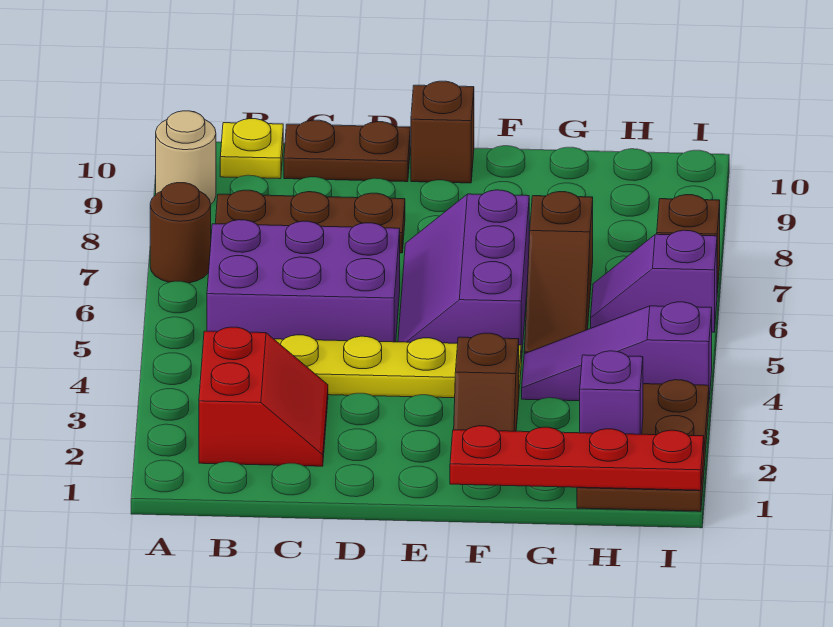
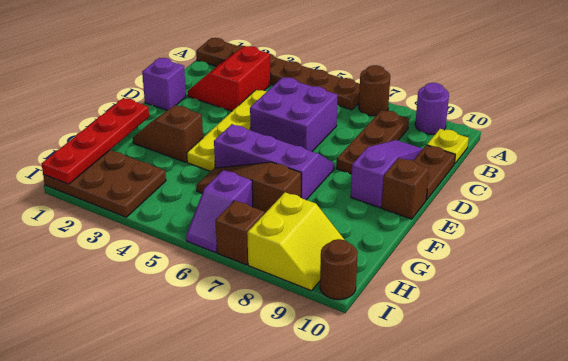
none -> brown 1x6 plate [196,38,360,110]
tan 1x1 round brick [156,111,216,204] -> purple 1x1 round brick [415,83,449,134]
red 2x2 slope [199,327,328,466] -> red 2x2 slope turned to [188,46,271,111]
purple 2x3 brick [207,220,400,342] -> purple 2x2 brick [250,77,338,151]
purple 1x3 slope [522,302,712,401] -> purple 1x3 slope moved to [351,140,423,208]
purple 1x1 brick [580,351,643,434] -> purple 1x1 brick moved to [142,58,186,110]
purple 1x2 slope [591,230,717,332] -> purple 1x2 slope turned to [186,170,253,253]
none -> yellow 2x2 slope [247,192,344,291]
none -> brown 1x1 round brick [320,239,358,299]

